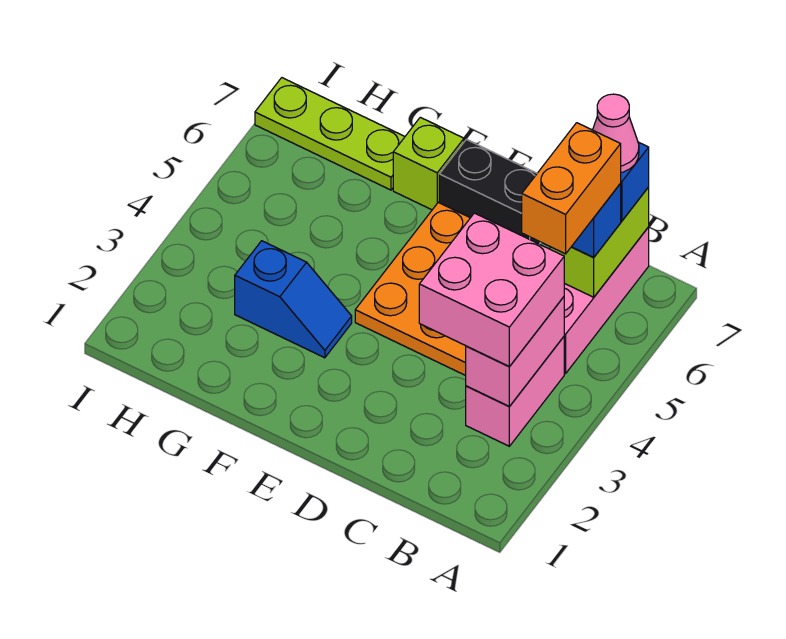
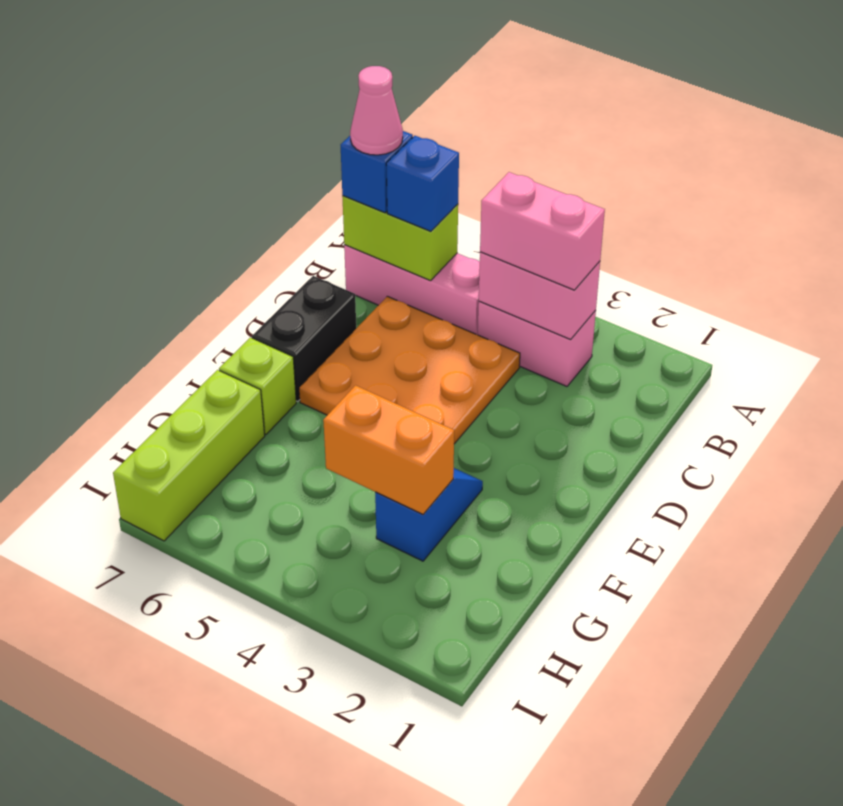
pink 2x2 brick [419,213,564,367] -> pink 1x2 brick [480,172,605,290]
orange 1x2 brick [522,123,621,254] -> orange 1x2 brick moved to [323,385,454,514]
lime 1x3 plate [255,78,405,190] -> lime 1x3 brick [113,370,265,541]

